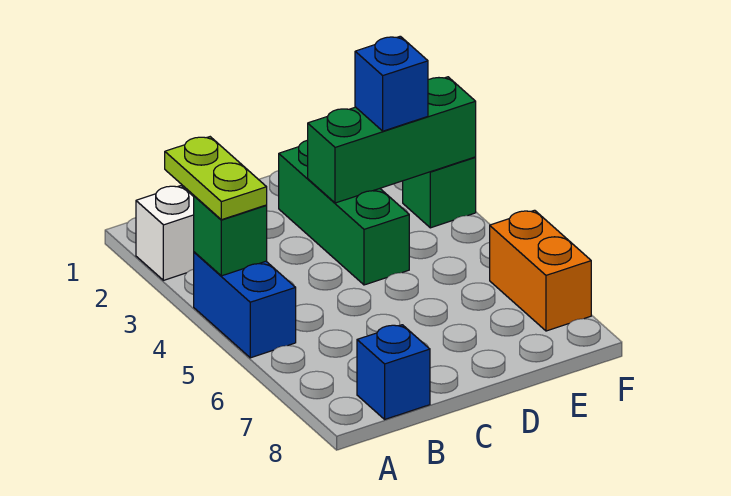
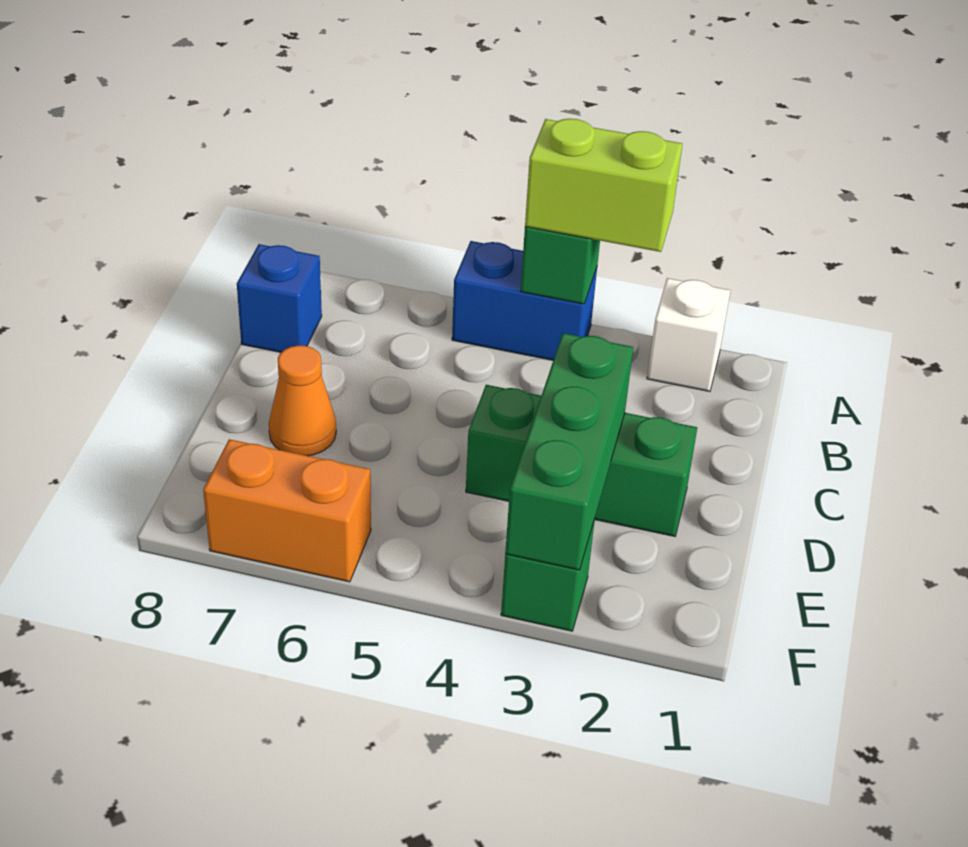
lime 1x2 plate [165,137,267,220] -> lime 1x2 brick [525,119,682,252]
none -> orange 1x1 cone [269,345,336,456]
blue 1x1 brick [355,36,428,131] -> none

